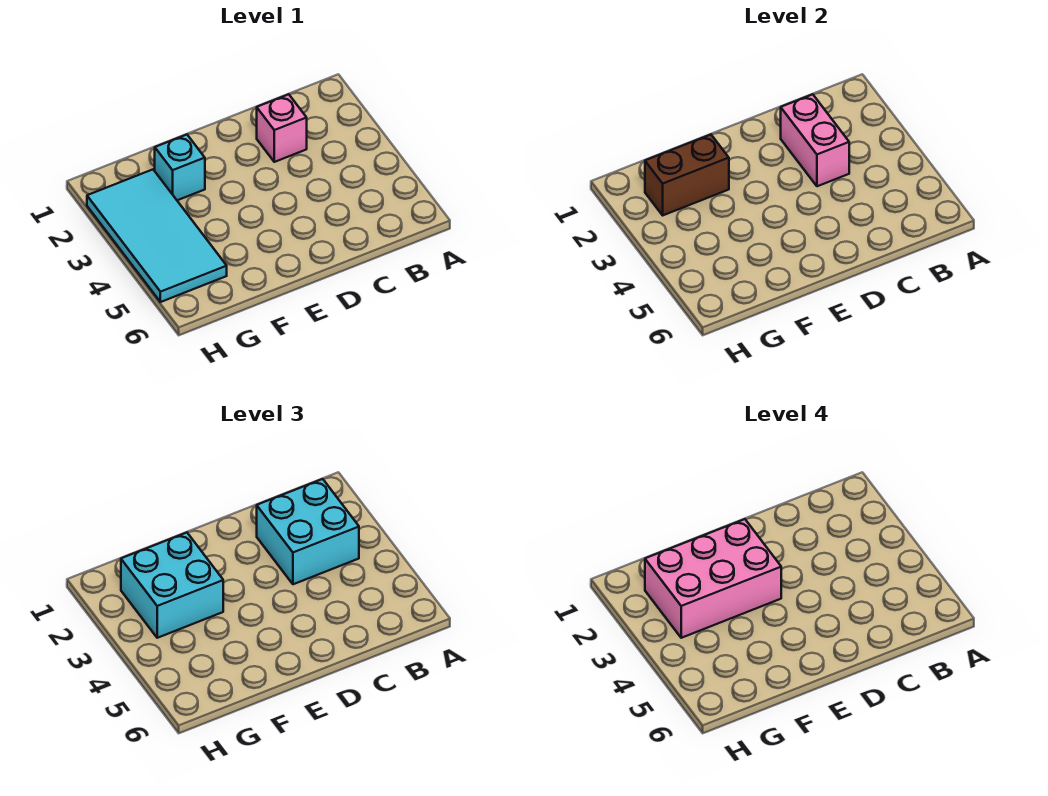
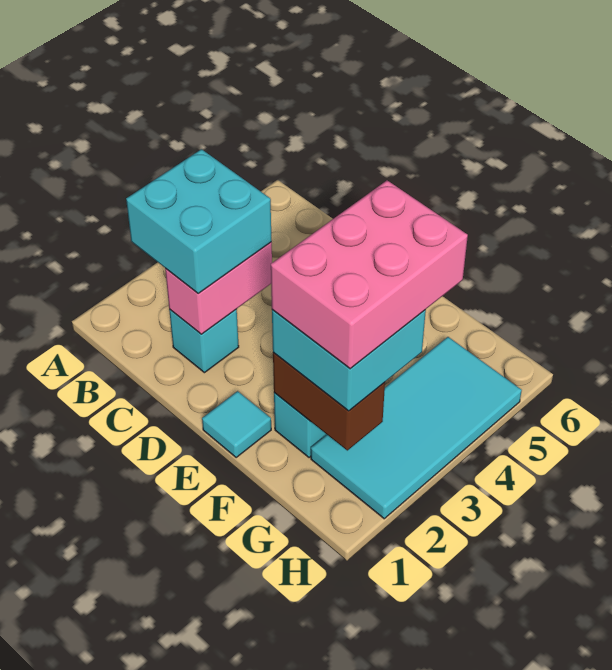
pink 1x1 brick [257,94,307,162] -> cyan 1x1 brick [169,309,239,373]
none -> cyan 1x1 tile [202,391,271,457]
pink 2x3 brick [645,519,781,638] -> pink 2x3 brick turned to [271,180,468,369]

